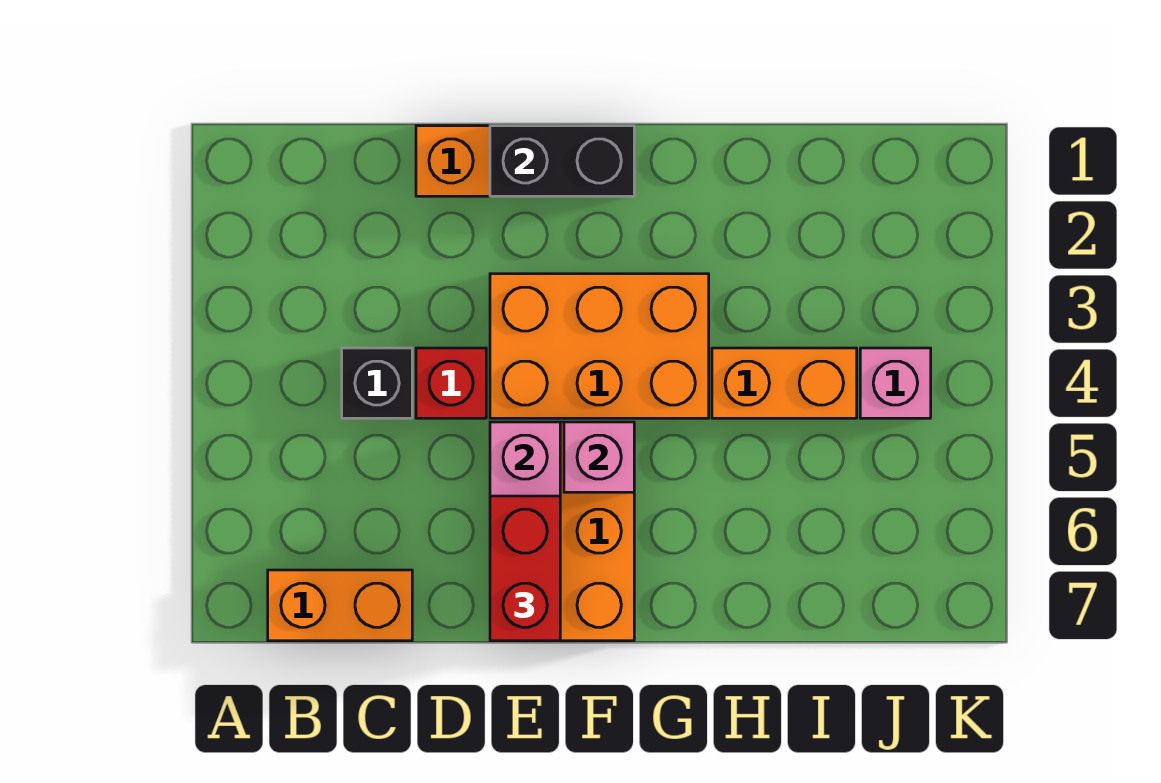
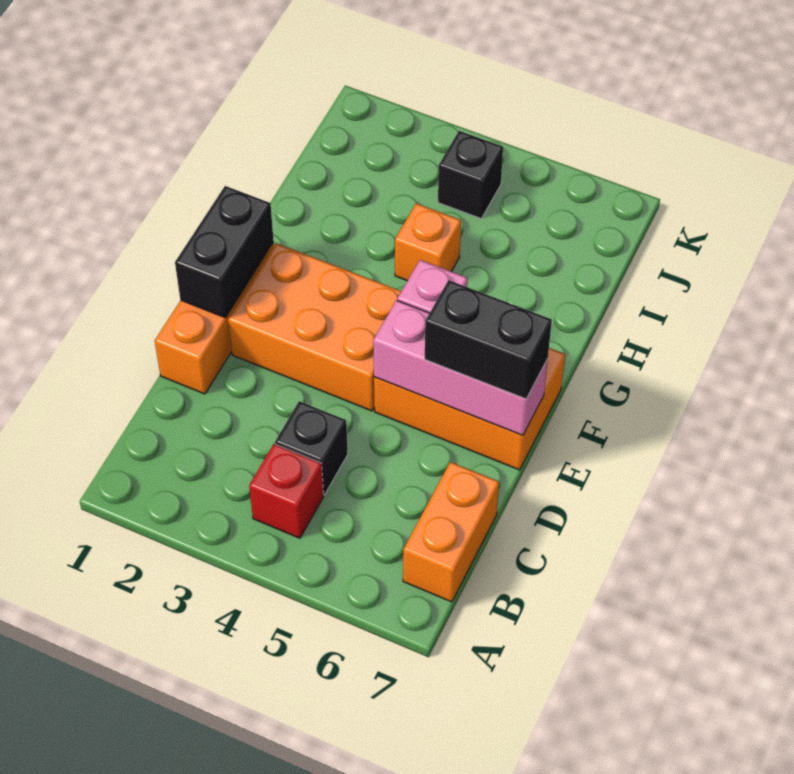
red 1x1 brick [416,348,486,418] -> red 1x1 brick moved to [249,444,324,538]
orange 2x3 brick [490,274,709,418] -> orange 2x3 brick turned to [228,243,401,411]
red 1x2 brick [490,496,560,641] -> black 1x2 brick [425,280,552,399]
orange 1x2 brick [712,348,857,418] -> orange 1x1 brick [395,203,461,281]
pink 1x1 brick [860,348,931,418] -> black 1x1 brick [438,131,503,218]

